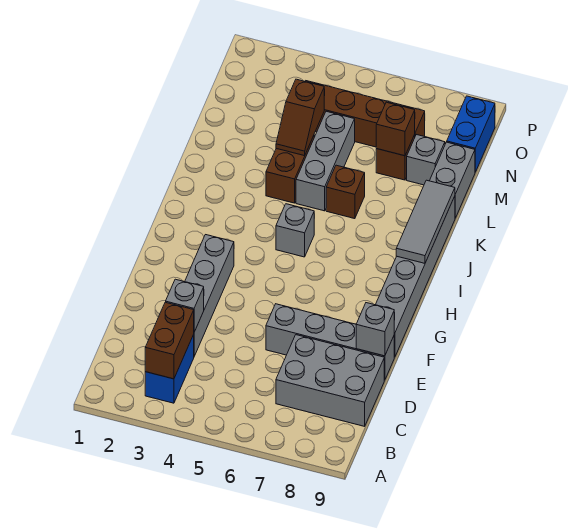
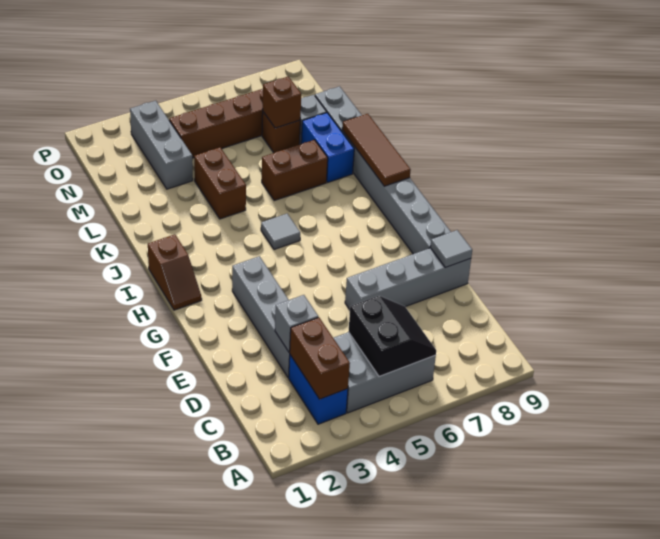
none -> black 2x2 slope [348,296,436,377]
grey 2x3 brick [276,335,384,426] -> grey 2x3 brick moved to [334,332,436,413]
grey 1x1 brick [356,303,394,356] -> grey 1x1 tile [430,230,472,267]
grey 1x1 brick [276,204,314,257] -> grey 1x1 tile [261,214,300,250]
grey 1x3 tile [396,180,455,263] -> brown 1x3 tile [342,114,411,186]
grey 1x3 brick [296,111,355,211] -> grey 1x3 brick moved to [130,101,193,189]
brown 1x1 brick [326,165,365,219] -> brown 1x2 brick [262,140,328,200]
brown 1x2 slope [276,79,324,156] -> brown 1x2 slope moved to [148,234,202,310]
blue 1x2 brick [447,96,495,172] -> blue 1x2 brick moved to [301,113,354,182]

